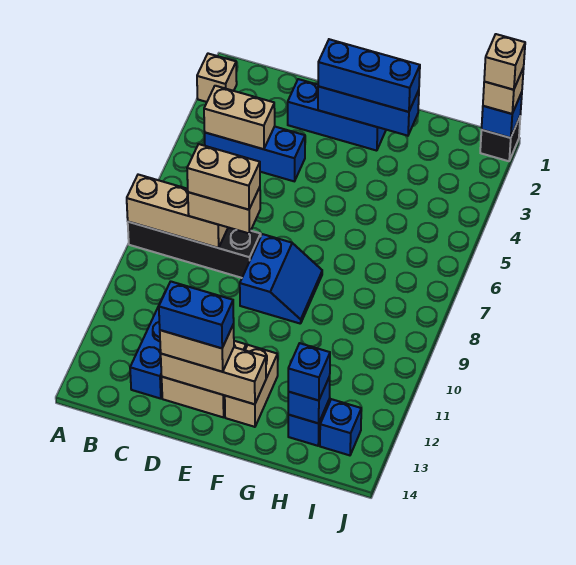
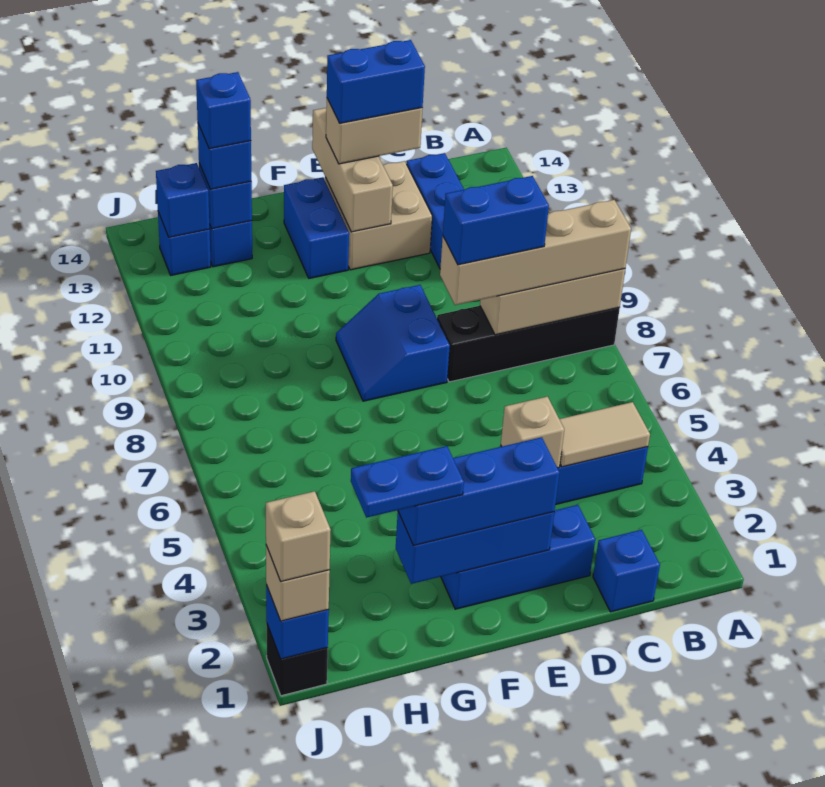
tan 1x1 brick [197,54,237,102] -> tan 1x1 brick moved to [501,397,564,468]
tan 1x2 brick [204,86,275,149] -> tan 1x2 tile [560,402,650,467]
none -> blue 1x1 brick [593,530,660,612]
tan 1x2 brick [188,187,260,233] -> tan 1x4 brick [440,200,631,305]
tan 1x2 brick [187,144,260,210] -> blue 1x2 brick [443,176,549,265]
tan 1x3 brick [161,347,266,404] -> tan 1x3 brick turned to [312,108,393,232]
tan 1x2 brick [225,345,278,427] -> blue 1x2 brick [284,177,349,278]
none -> blue 1x2 plate [351,446,464,518]
none -> blue 1x1 brick [196,72,251,149]
none -> blue 1x1 brick [156,163,210,237]

